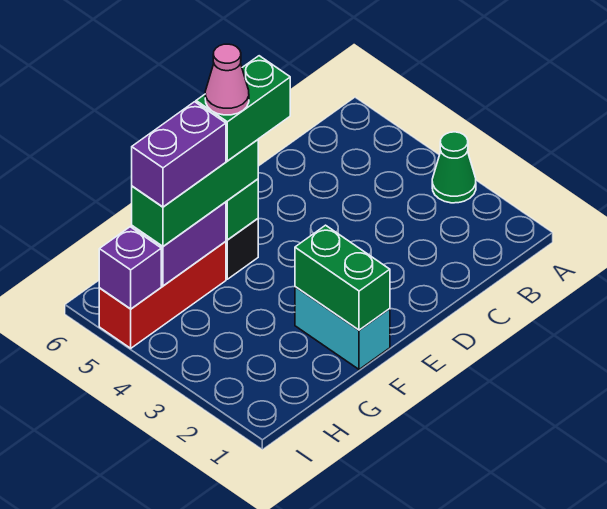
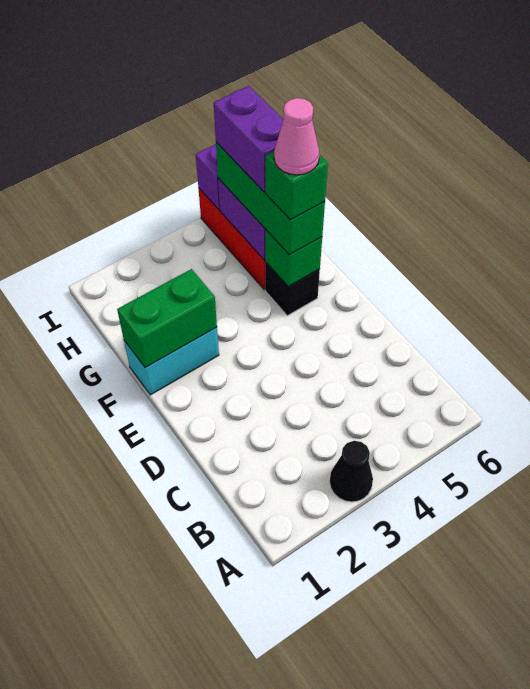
green 1x1 cone [432,132,476,203] -> black 1x1 cone [330,441,373,502]
green 1x2 brick [196,56,290,161] -> green 1x1 brick [265,151,328,220]

